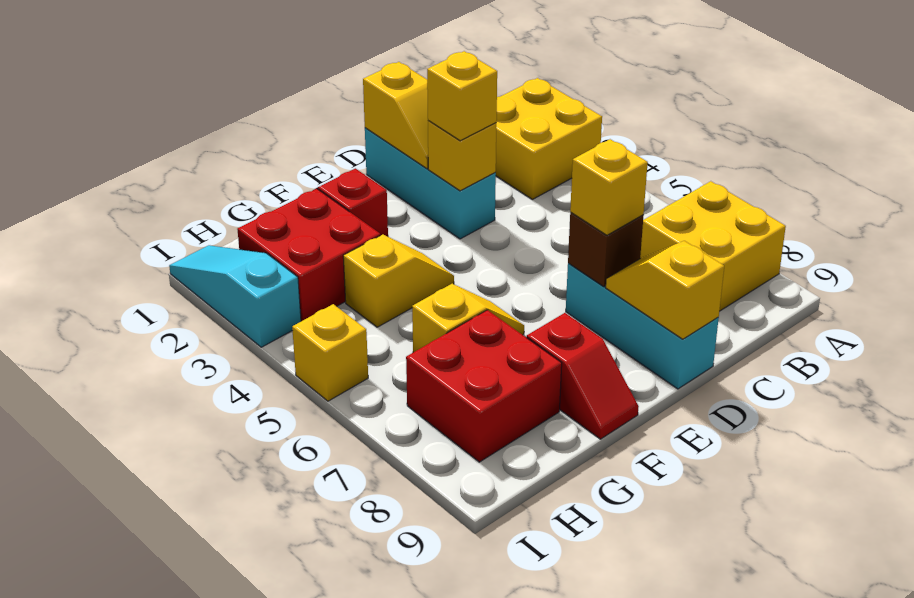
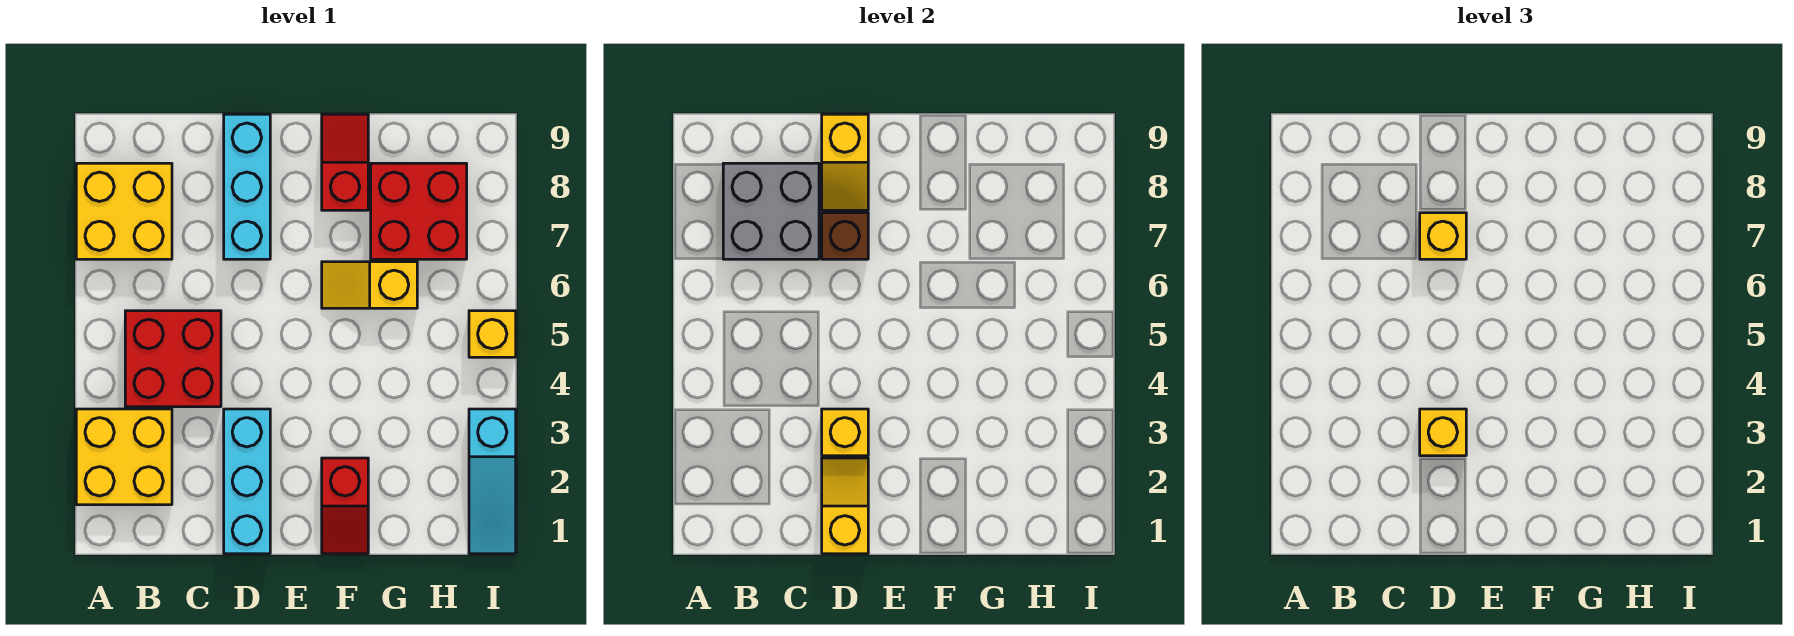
none -> grey 2x2 brick [723,163,819,259]
yellow 1x2 slope [343,235,454,327] -> none
red 2x2 brick [237,189,380,321] -> red 2x2 brick moved to [125,311,221,407]

